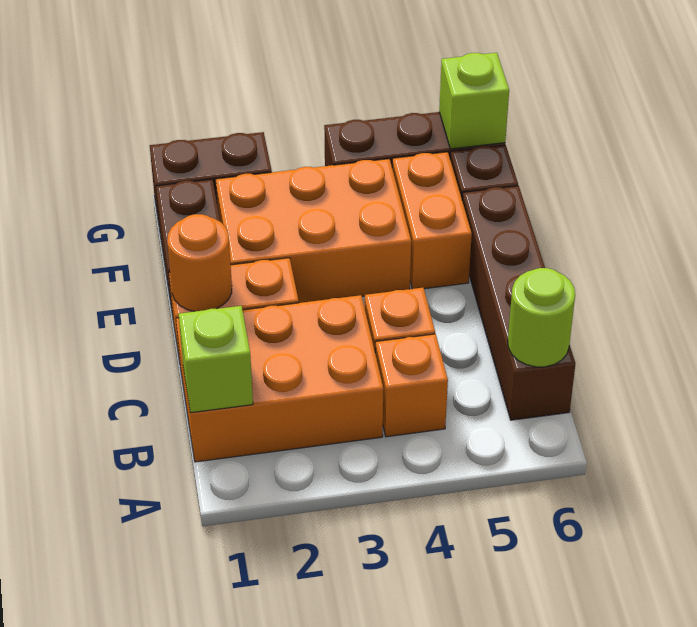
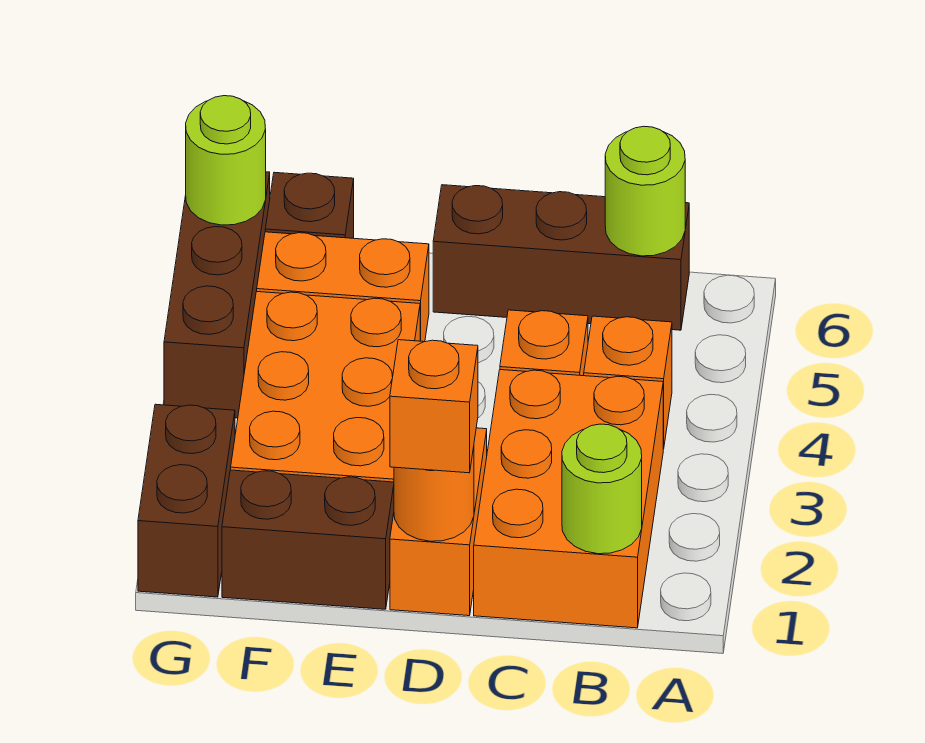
lime 1x1 brick [179,306,253,413] -> lime 1x1 round brick [562,424,642,554]
brown 1x4 brick [462,186,576,420] -> brown 1x3 brick [433,185,689,330]
none -> orange 1x1 brick [390,340,478,473]
lime 1x1 brick [439,53,509,149] -> lime 1x1 round brick [186,96,266,225]

